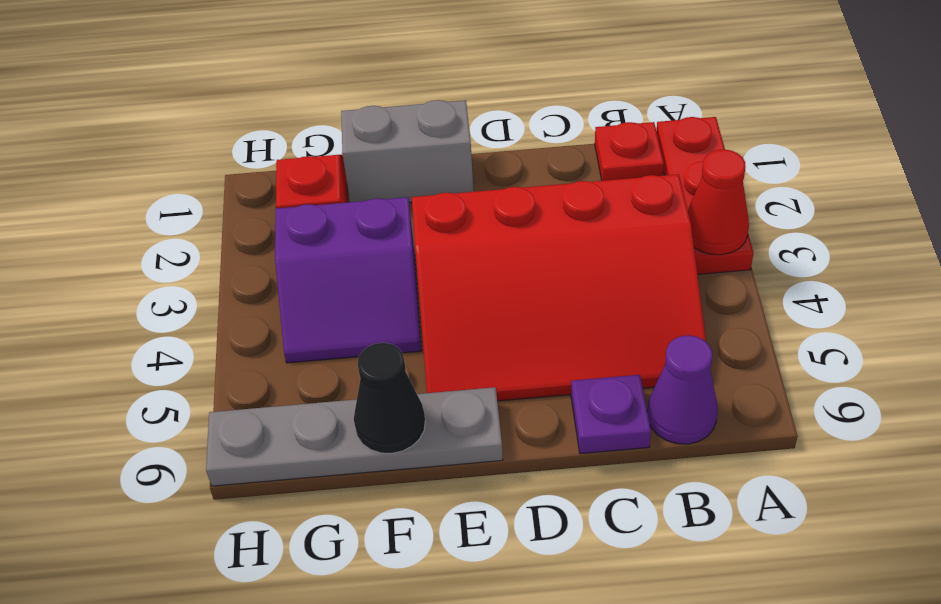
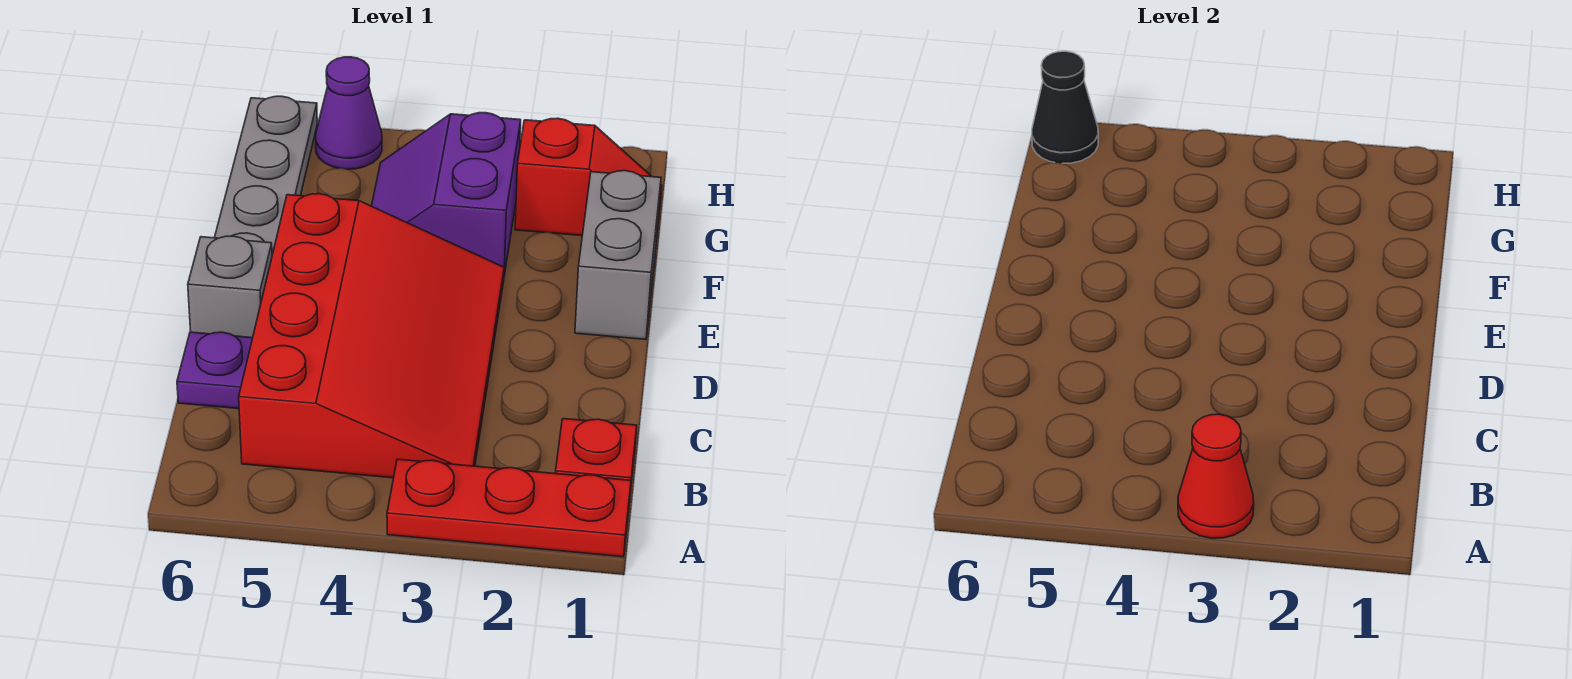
red 3x4 slope [412,174,706,401] -> red 3x4 slope turned to [239,194,504,478]
purple 1x1 cone [647,335,718,444] -> purple 1x1 cone moved to [316,57,382,169]
none -> grey 1x1 brick [188,236,272,338]
black 1x1 cone [354,343,425,453] -> black 1x1 cone moved to [1032,51,1098,163]

